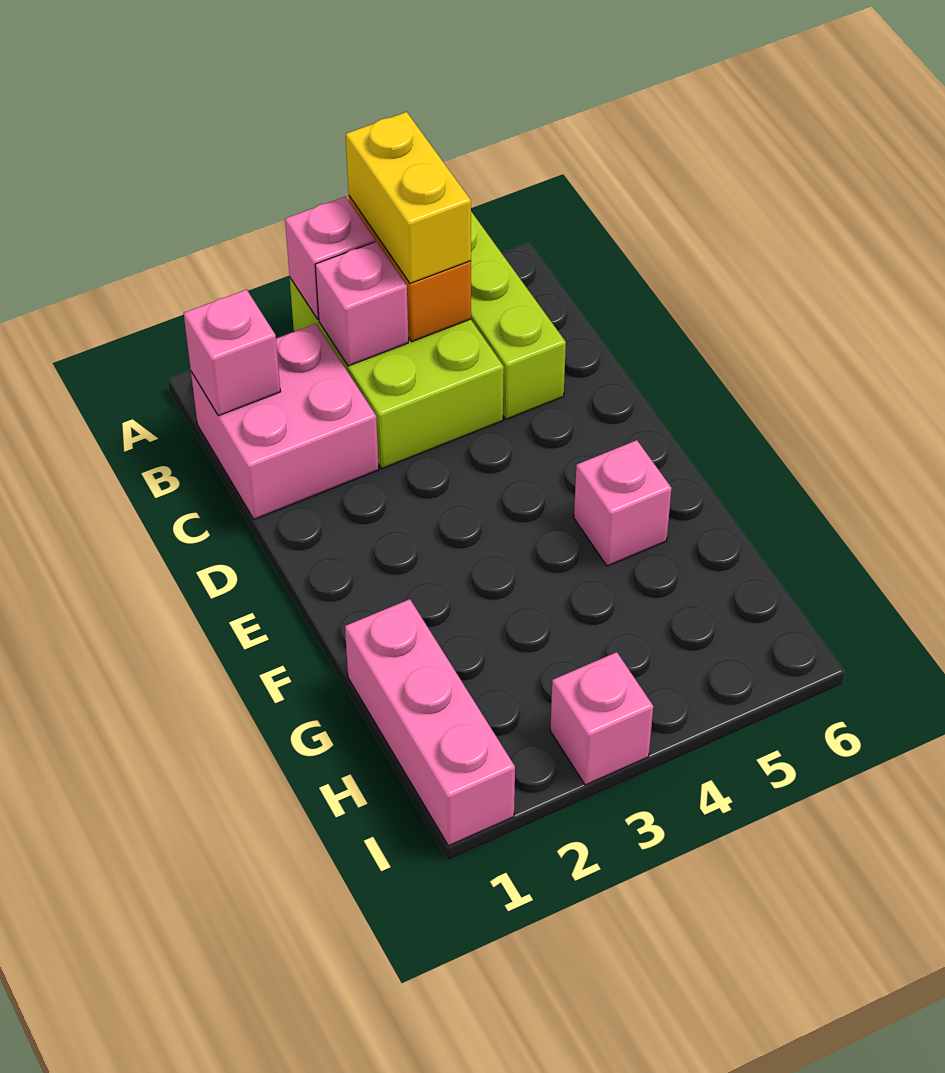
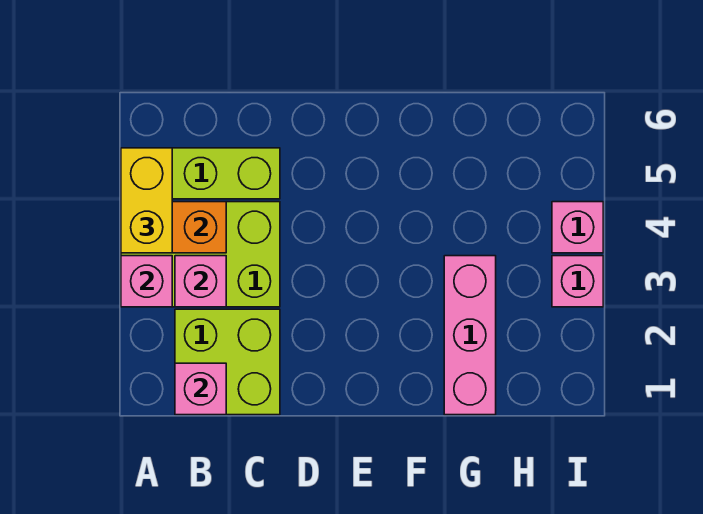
yellow 1x2 brick [346,112,471,283] -> yellow 1x2 brick turned to [121,148,172,253]
pink 2x2 brick [191,324,379,519] -> lime 2x2 brick [175,309,280,415]
pink 1x1 brick [574,440,671,566] -> pink 1x1 brick moved to [552,202,603,253]
pink 1x3 brick [345,599,515,846] -> pink 1x3 brick turned to [444,256,496,415]

